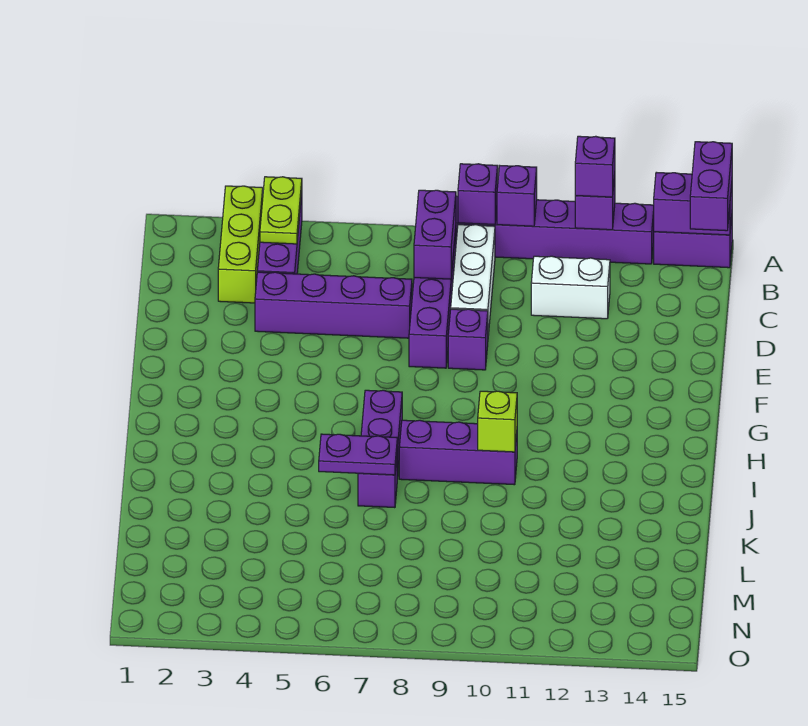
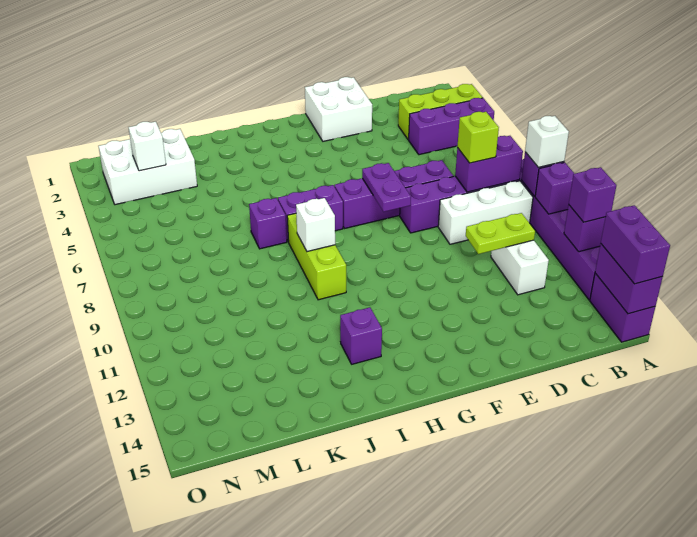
lime 1x2 plate [260,177,302,244] -> lime 1x2 plate moved to [466,213,535,254]
none -> white 1x1 brick [525,116,569,167]
purple 1x2 brick [690,142,732,231] -> purple 1x2 brick turned to [601,205,670,284]
purple 1x4 brick [255,272,412,338] -> purple 1x4 brick turned to [335,160,453,229]
none -> white 2x2 brick [305,77,372,141]
purple 1x1 brick [448,309,488,370] -> purple 1x1 brick moved to [340,307,382,364]
purple 1x3 brick [399,420,517,485] -> lime 1x3 brick [287,213,346,300]
none -> white 1x1 brick [296,198,335,252]
lime 1x1 brick [478,391,517,452] -> lime 1x1 brick moved to [457,112,499,163]
purple 1x2 plate [319,434,397,475] -> purple 1x2 plate moved to [362,163,411,212]
none -> white 2x3 brick [99,129,197,205]
none -> white 1x1 brick [128,122,166,171]

